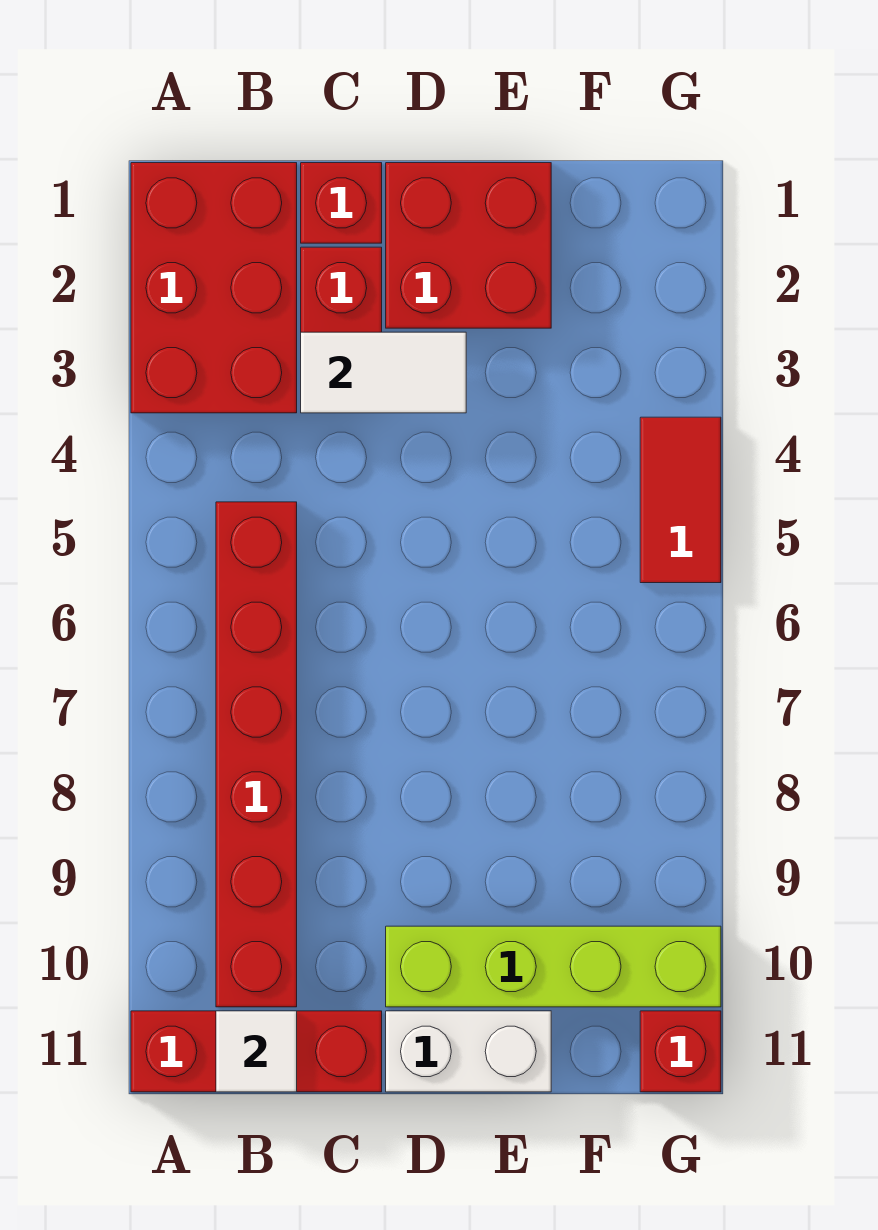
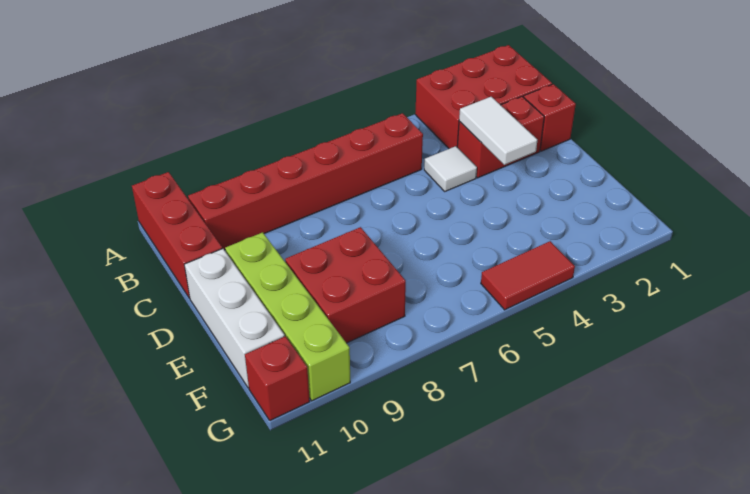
white 1x1 tile [216,1011,297,1092] -> white 1x1 tile moved to [424,146,477,191]
red 2x2 brick [386,163,551,328] -> red 2x2 brick moved to [285,227,406,343]
white 1x2 brick [386,1011,551,1092] -> white 1x3 brick [184,249,285,388]

